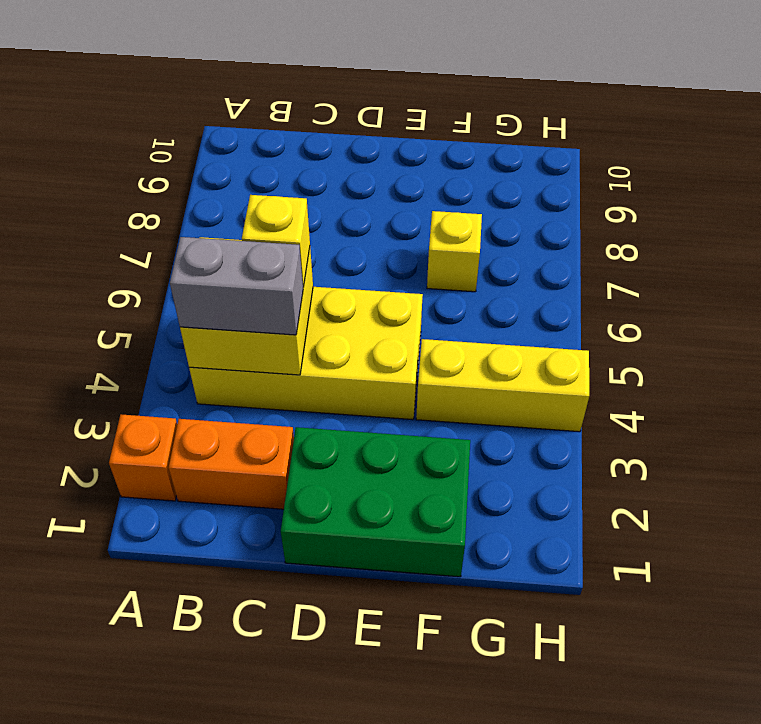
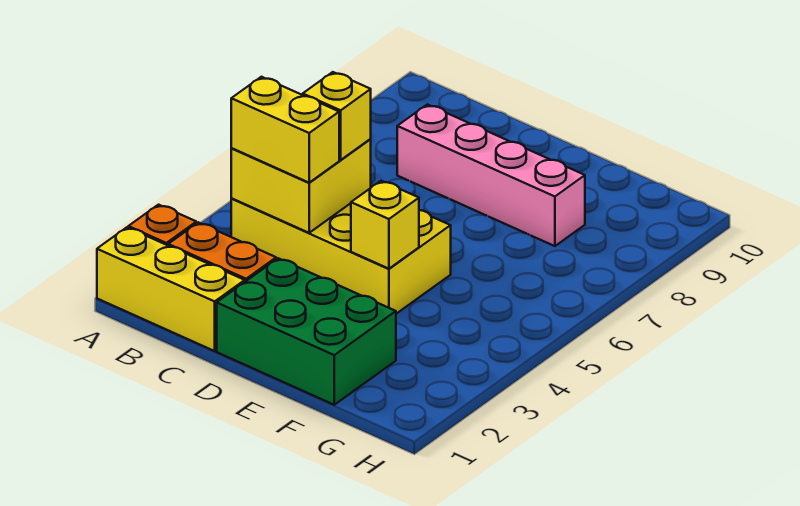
grey 1x2 brick [170,237,303,335] -> yellow 1x2 brick [231,77,339,183]
none -> pink 1x4 brick [397,104,585,246]
yellow 1x3 brick [416,339,589,432] -> yellow 1x3 brick moved to [97,227,245,351]
yellow 1x1 brick [427,211,482,292] -> yellow 1x1 brick moved to [351,181,419,269]

